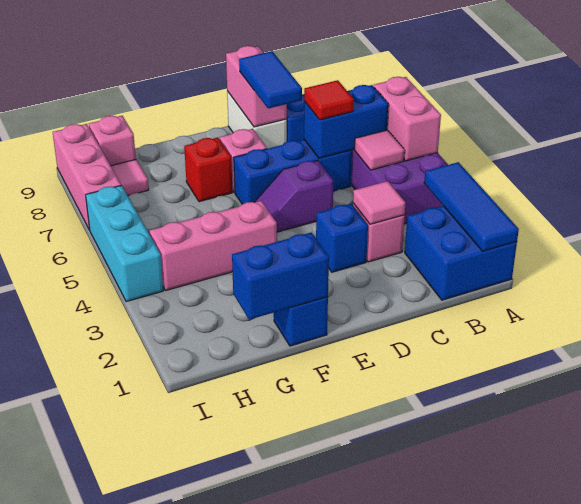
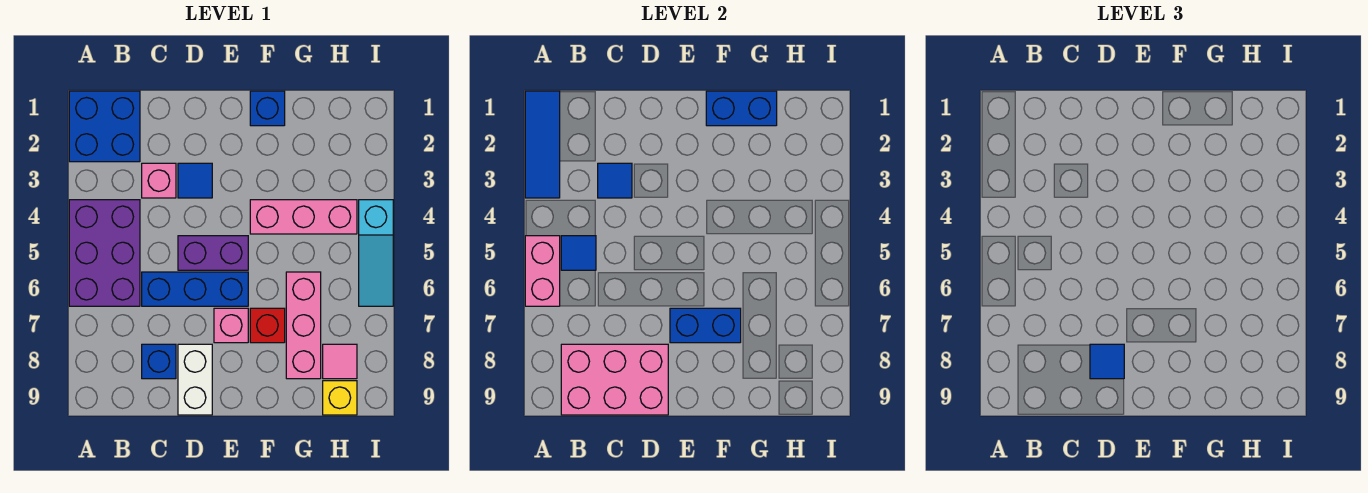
pink 1x1 tile [355,130,404,170] -> blue 1x1 tile [561,236,596,270]
blue 1x2 brick [304,85,388,158] -> blue 1x2 brick moved to [670,308,741,343]
pink 1x1 tile [353,181,406,224] -> blue 1x1 tile [598,163,632,198]
red 1x1 tile [304,80,354,120] -> none
blue 1x1 brick [316,204,368,272] -> blue 1x1 tile [178,163,212,198]
purple 1x2 slope [255,160,334,232] -> purple 1x2 brick [178,236,248,270]
blue 1x2 tile [239,51,302,108] -> blue 1x1 tile [1090,344,1124,379]
pink 1x2 brick [226,46,287,127] -> pink 2x3 brick [561,344,668,415]
pink 1x1 brick [89,116,136,166] -> yellow 1x1 brick [323,381,357,415]
cyan 1x3 brick [86,185,163,302] -> cyan 1x3 slope [359,200,393,306]
pink 1x3 brick [53,124,121,230] -> pink 1x3 brick moved to [286,272,321,379]

